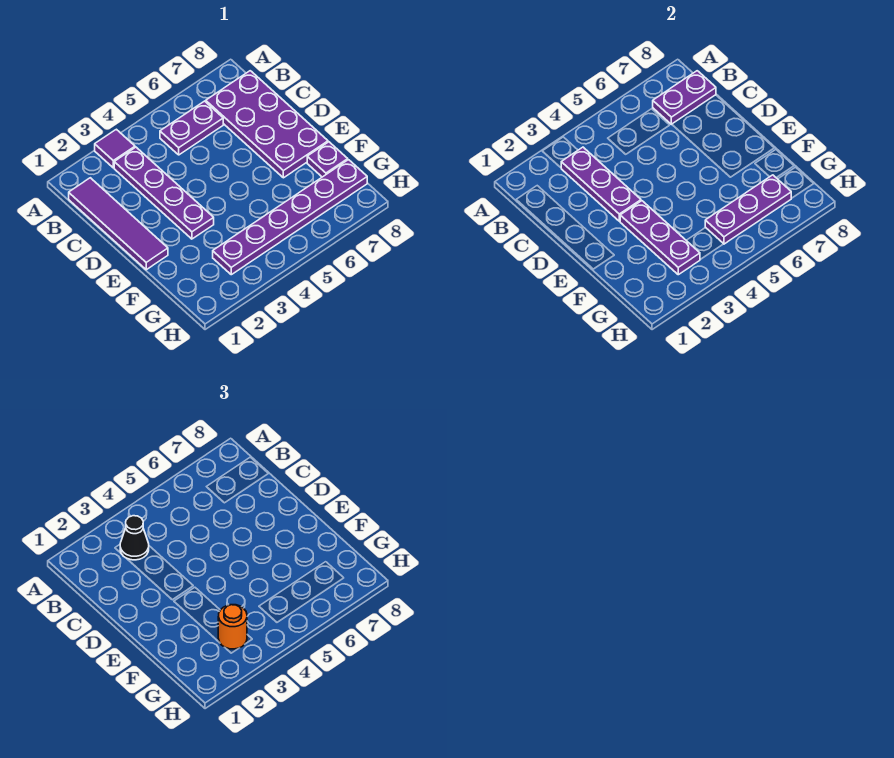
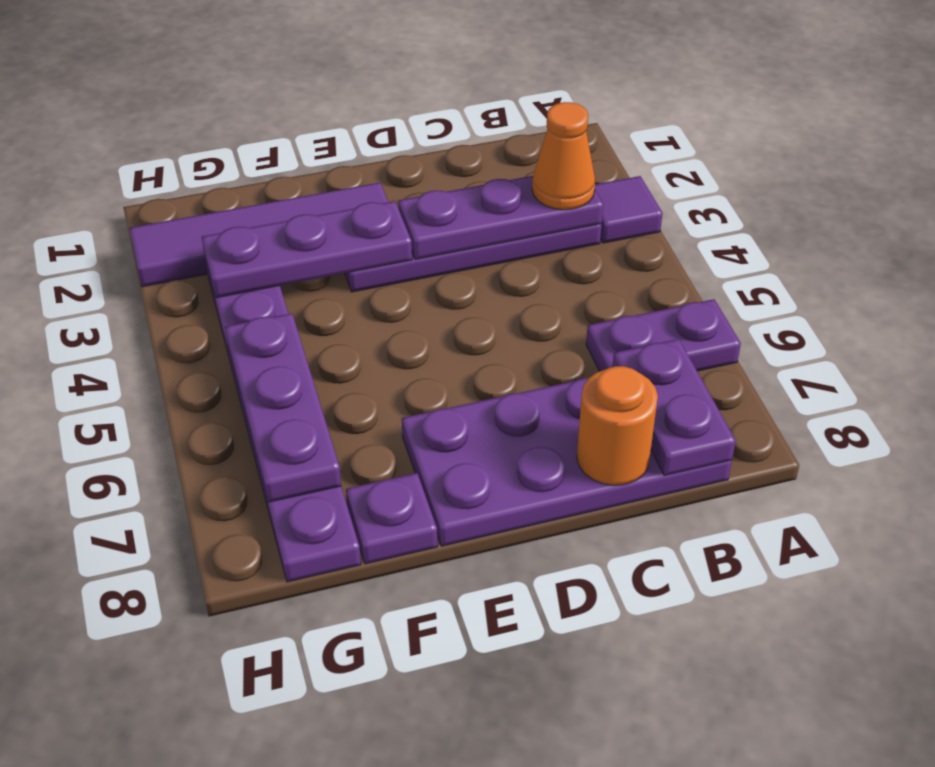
purple 1x4 tile [69,178,168,270] -> purple 1x4 tile moved to [129,183,388,287]
black 1x1 cone [120,516,149,560] -> orange 1x1 cone [532,102,595,210]
purple 1x2 plate [160,101,223,155] -> purple 1x2 plate turned to [586,299,741,371]
orange 1x1 round brick [218,605,247,649] -> orange 1x1 round brick moved to [577,366,658,486]

